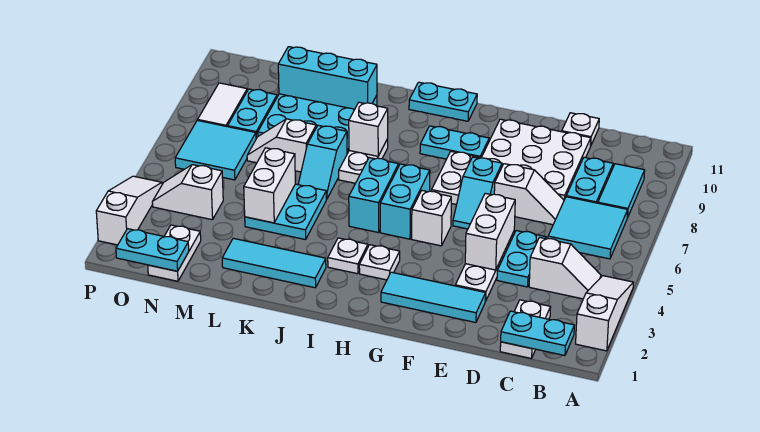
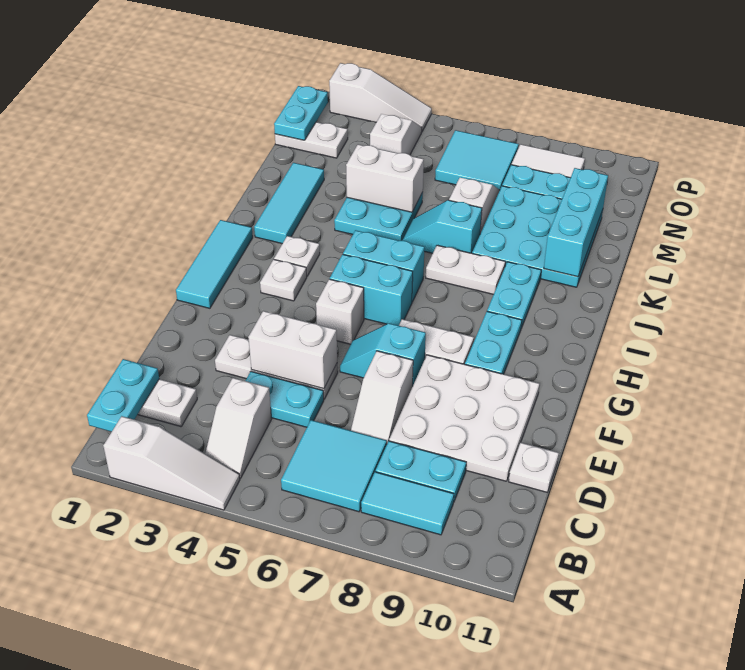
cyan 1x3 tile [381,272,486,323] -> cyan 1x3 tile moved to [176,220,253,308]
cyan 1x2 plate [409,82,477,121] -> cyan 1x2 plate moved to [487,262,541,328]
white 1x1 brick [349,102,388,156] -> none

